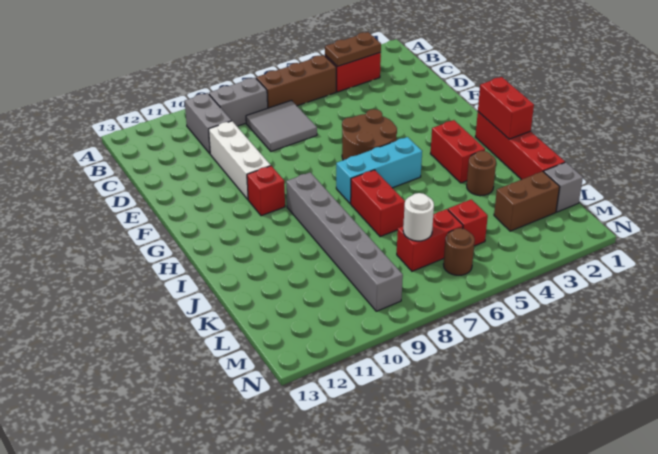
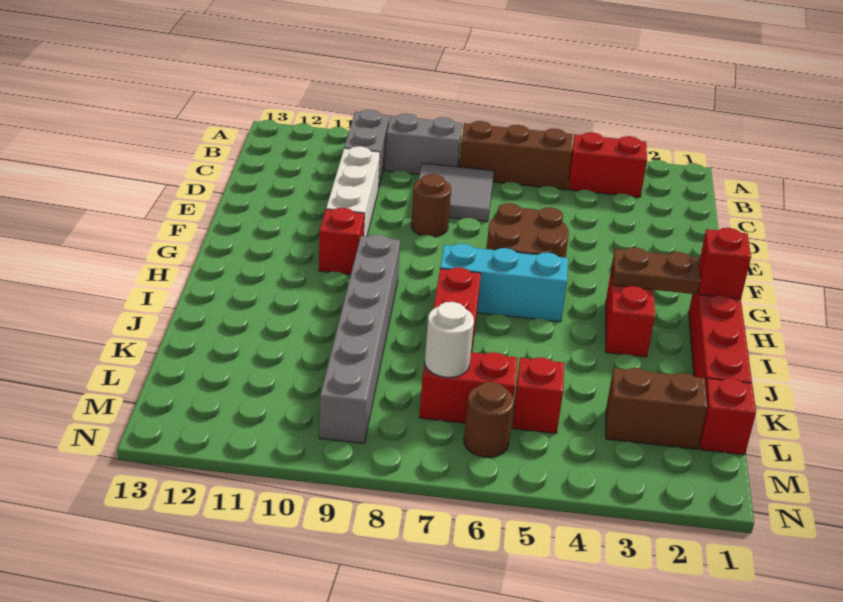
brown 1x2 plate [325,32,381,66] -> brown 1x2 plate moved to [612,247,700,294]
red 1x2 brick [478,77,534,139] -> red 1x1 brick [699,228,751,299]
brown 1x1 round brick [467,151,496,196] -> brown 1x1 round brick moved to [411,174,451,237]
grey 1x1 brick [544,162,583,212] -> red 1x1 brick [699,378,756,455]

